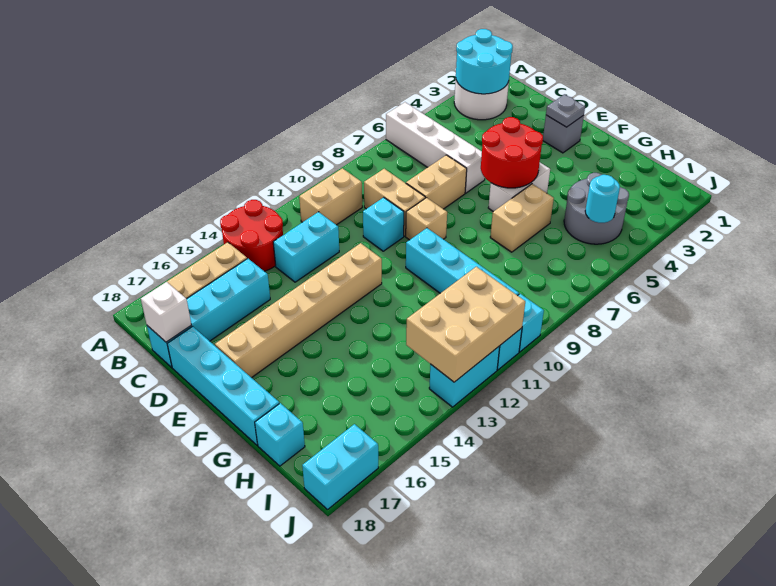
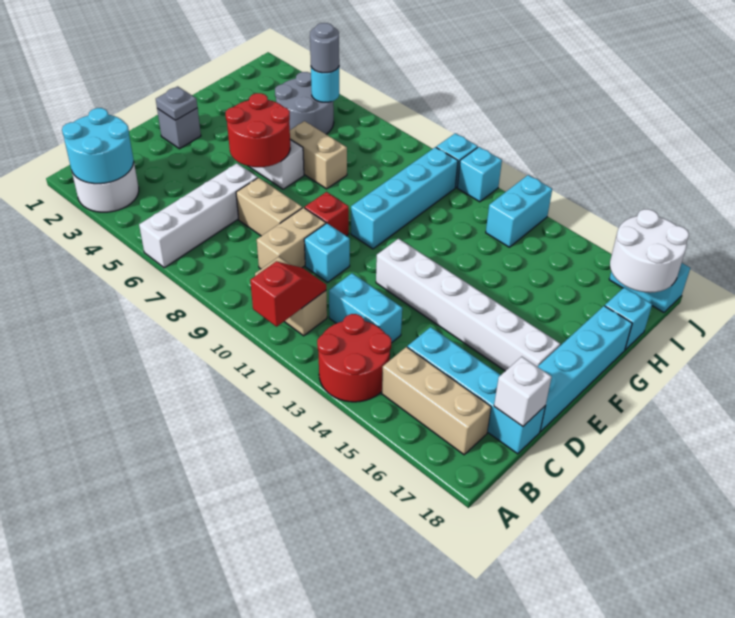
none -> red 1x2 slope [250,261,326,327]
tan 1x1 brick [406,198,447,240] -> red 1x1 brick [305,192,349,236]
tan 1x6 brick [215,243,382,378] -> white 1x6 brick [376,238,560,371]
none -> grey 1x1 round brick [310,23,339,73]
tan 2x3 brick [406,267,525,382] -> none
none -> white 2x2 round brick [610,209,689,293]
cyan 1x2 brick [429,346,500,407] -> cyan 1x2 brick turned to [486,175,552,247]

